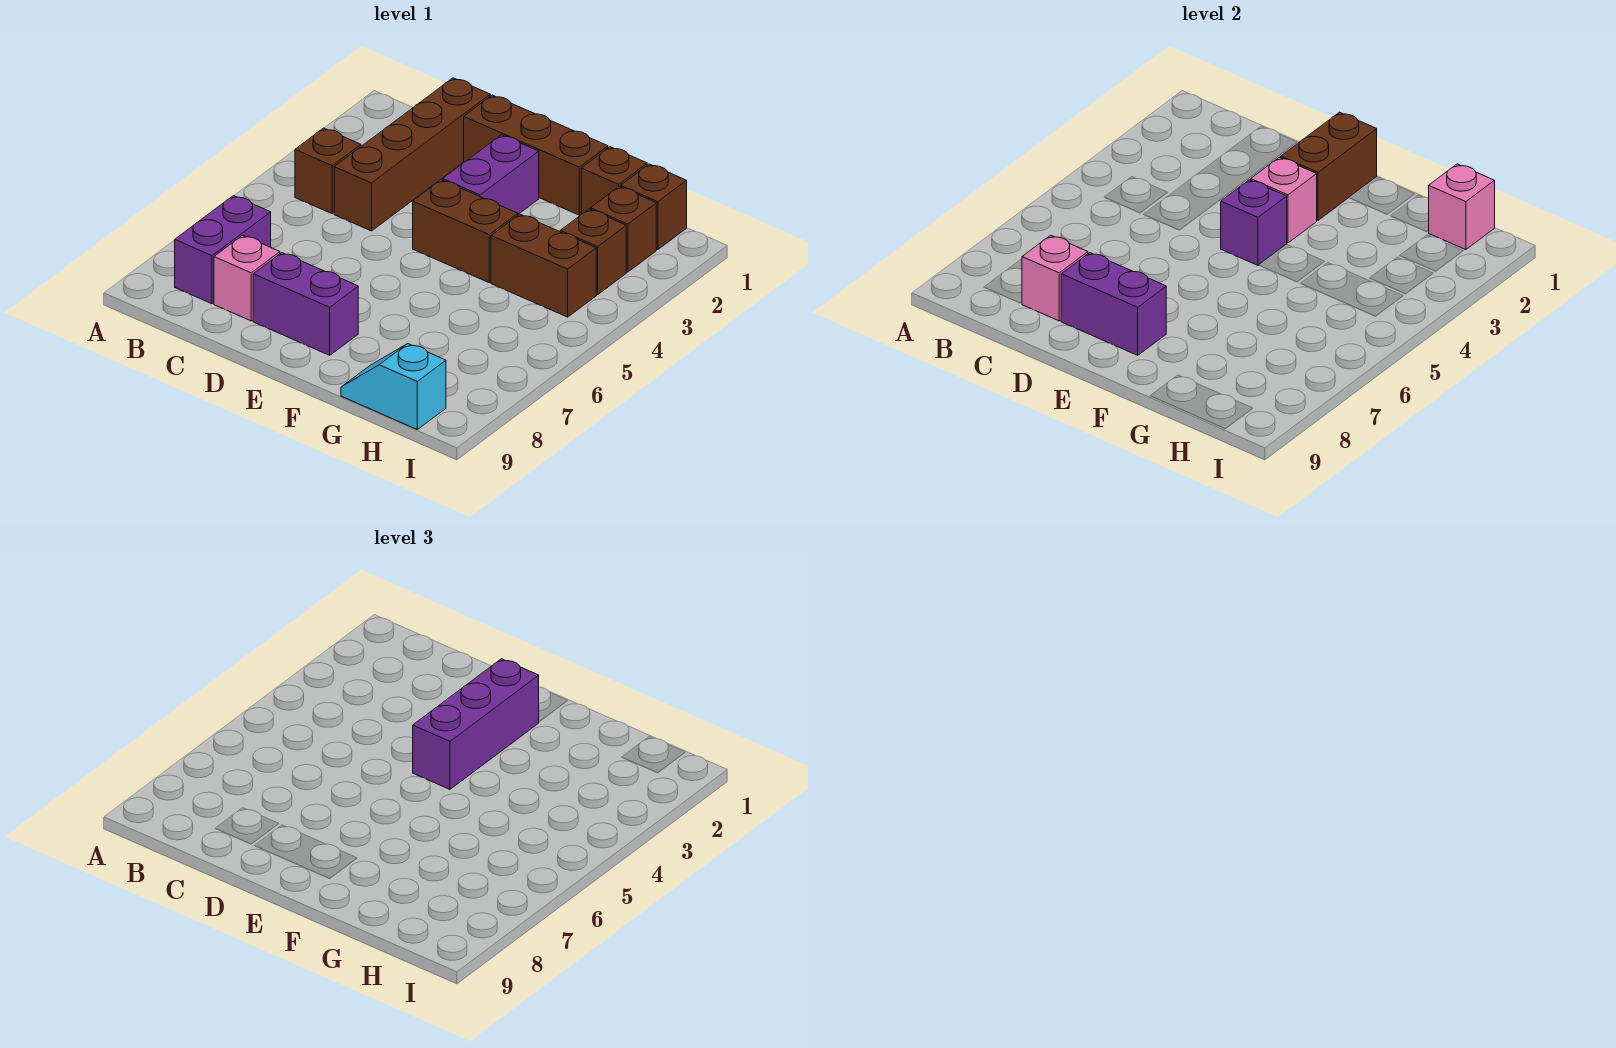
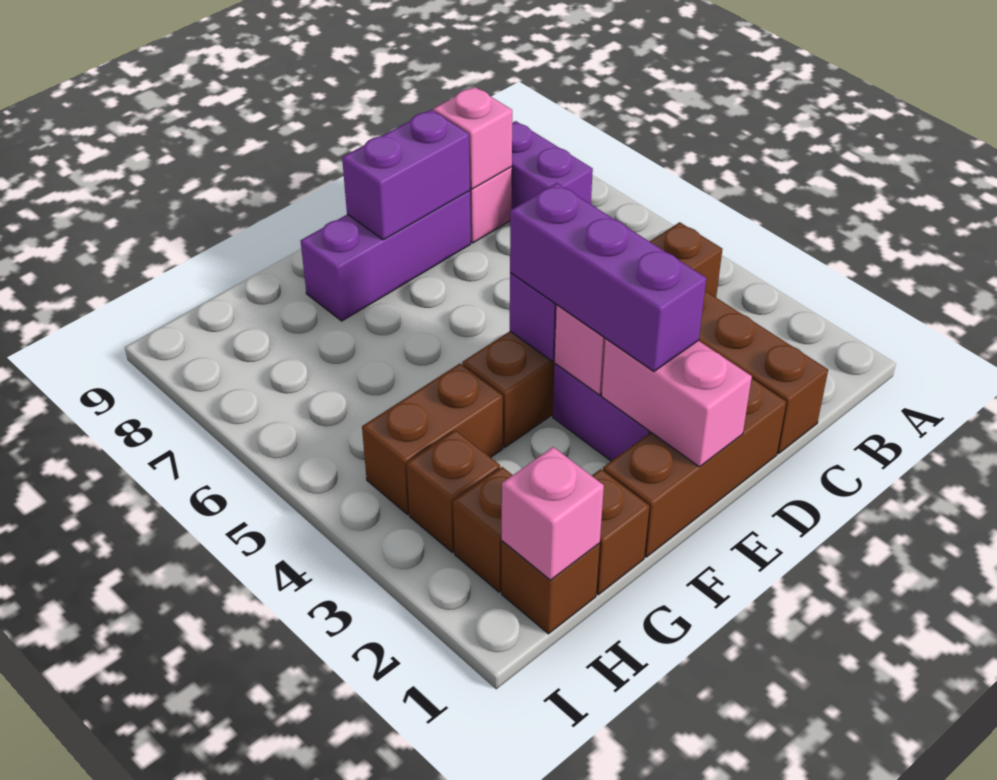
purple 1x2 brick [253,253,358,355] -> purple 1x3 brick [301,191,471,321]
brown 1x2 brick [1281,112,1377,220] -> pink 1x2 brick [602,339,752,467]
cyan 1x2 slope [341,344,446,429] -> none

